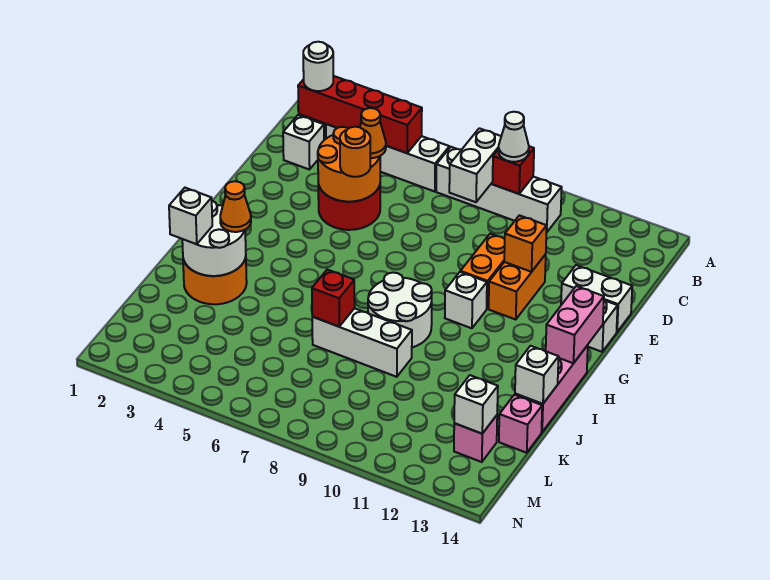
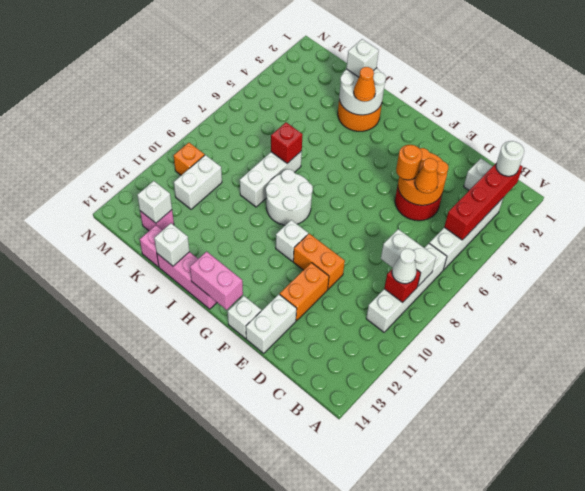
orange 1x2 brick [489,254,546,319] -> orange 1x2 brick turned to [280,263,329,321]
orange 1x1 brick [504,215,547,272] -> orange 1x1 brick moved to [174,143,205,175]
none -> white 1x2 brick [174,155,222,209]

